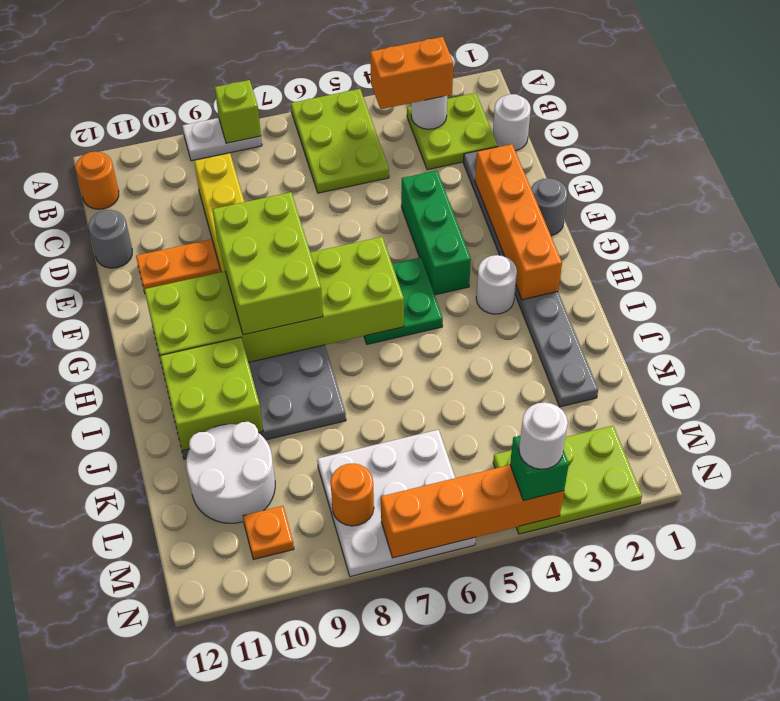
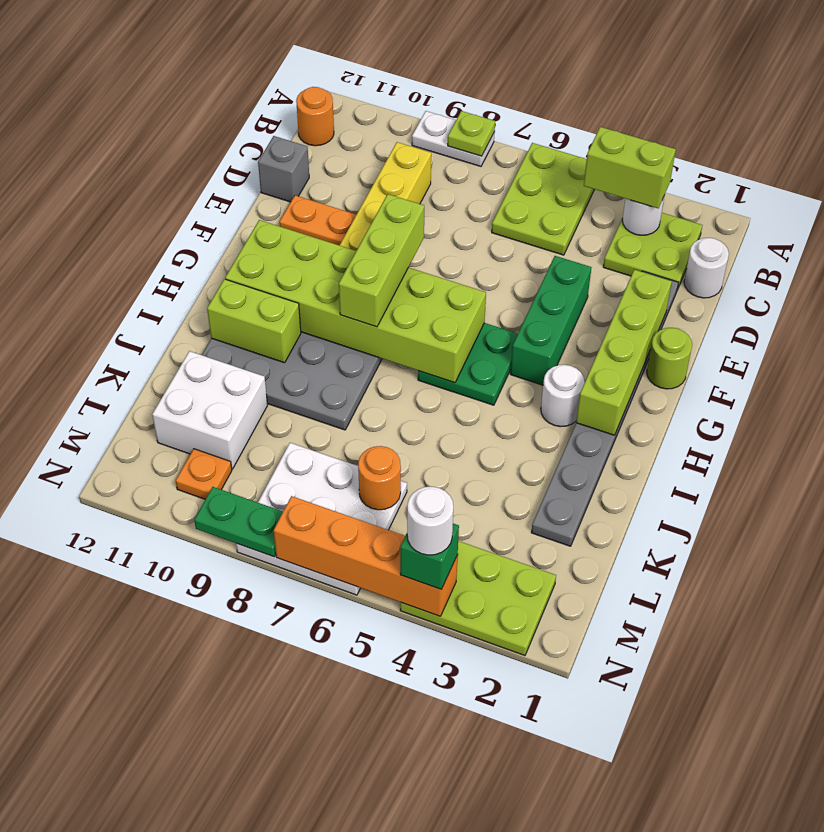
lime 1x1 brick [215,80,261,143] -> lime 1x1 plate [448,111,495,156]
orange 1x2 brick [370,37,453,109] -> lime 1x2 brick [584,127,676,208]
grey 1x1 round brick [88,210,132,268] -> grey 1x1 brick [258,136,309,202]
orange 1x4 brick [475,144,562,300] -> lime 1x4 brick [576,270,672,435]
grey 1x1 round brick [531,178,568,236] -> lime 1x1 round brick [647,328,692,389]
lime 2x3 brick [212,192,323,335] -> lime 1x3 brick [339,194,424,327]
lime 2x2 brick [160,337,263,451] -> lime 1x2 brick [207,279,301,363]
white 2x2 round brick [186,422,275,523] -> white 2x2 brick [152,351,268,469]
orange 1x1 round brick [331,463,374,526] -> orange 1x1 round brick moved to [358,446,401,510]
none -> green 1x2 plate [194,487,283,557]

